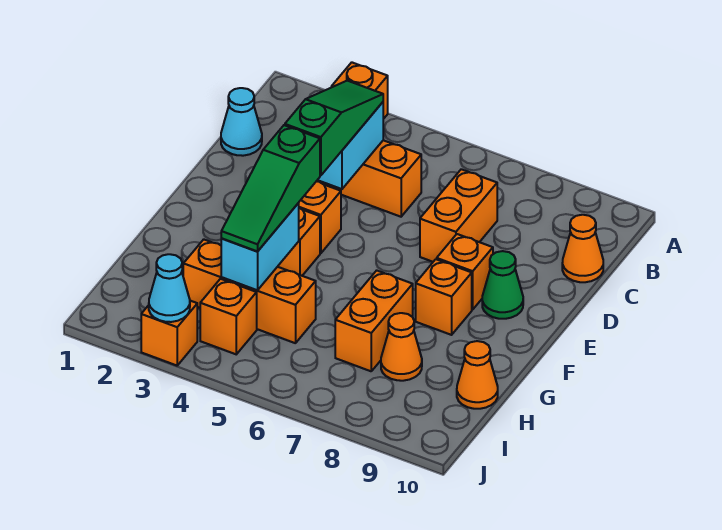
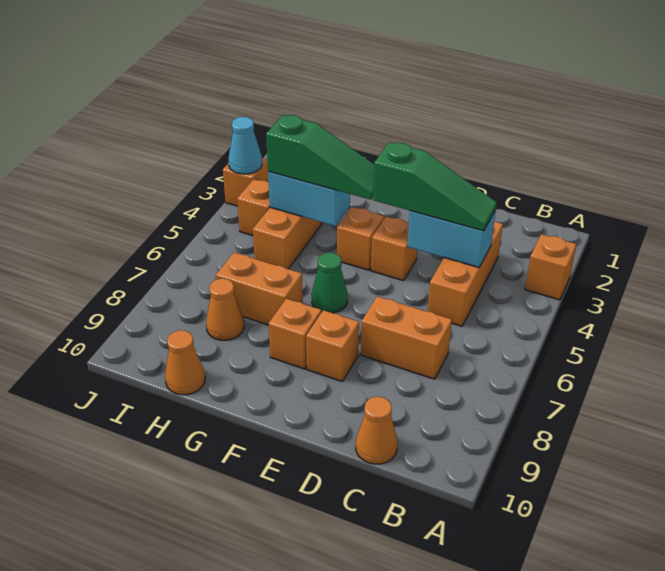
cyan 1x1 cone [221,88,262,156] -> none
green 1x1 cone [482,251,523,319] -> green 1x1 cone moved to [311,253,348,313]
green 1x3 slope [221,125,320,252] -> green 1x3 slope turned to [266,115,374,200]

